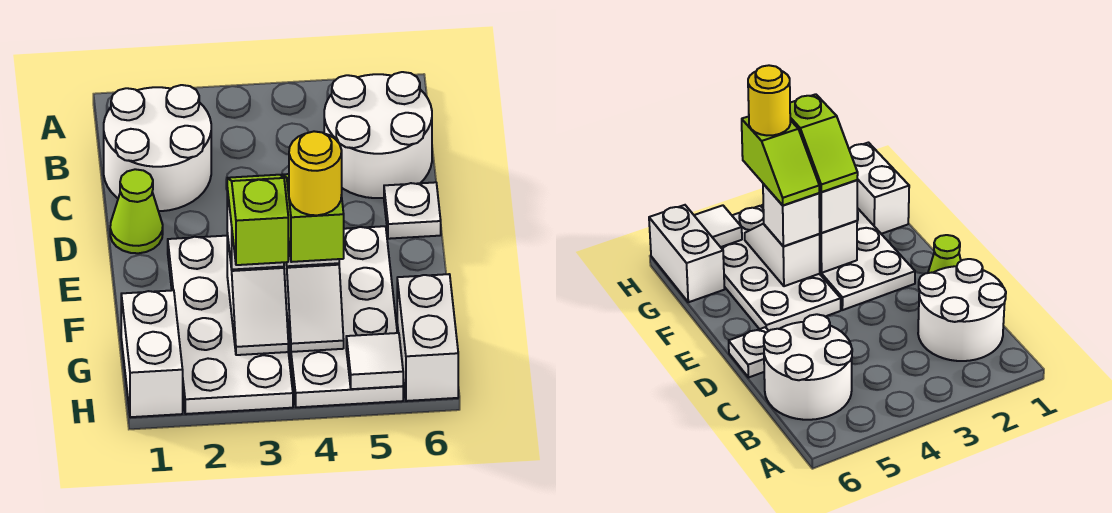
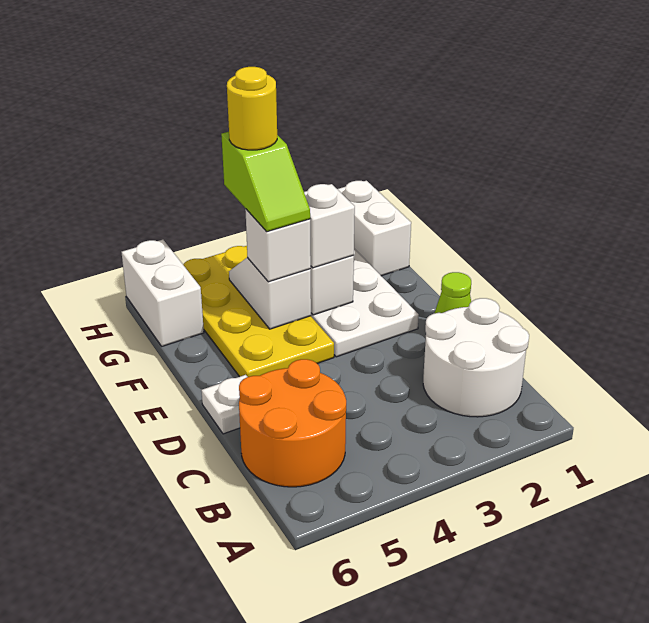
white 2x2 round brick [324,72,432,198] -> orange 2x2 round brick [239,359,346,487]
white 2x4 plate [287,226,403,407] -> yellow 2x4 plate [183,246,334,377]
lime 1x2 slope [227,175,288,265] -> none
white 1x1 tile [346,333,403,389] -> none

